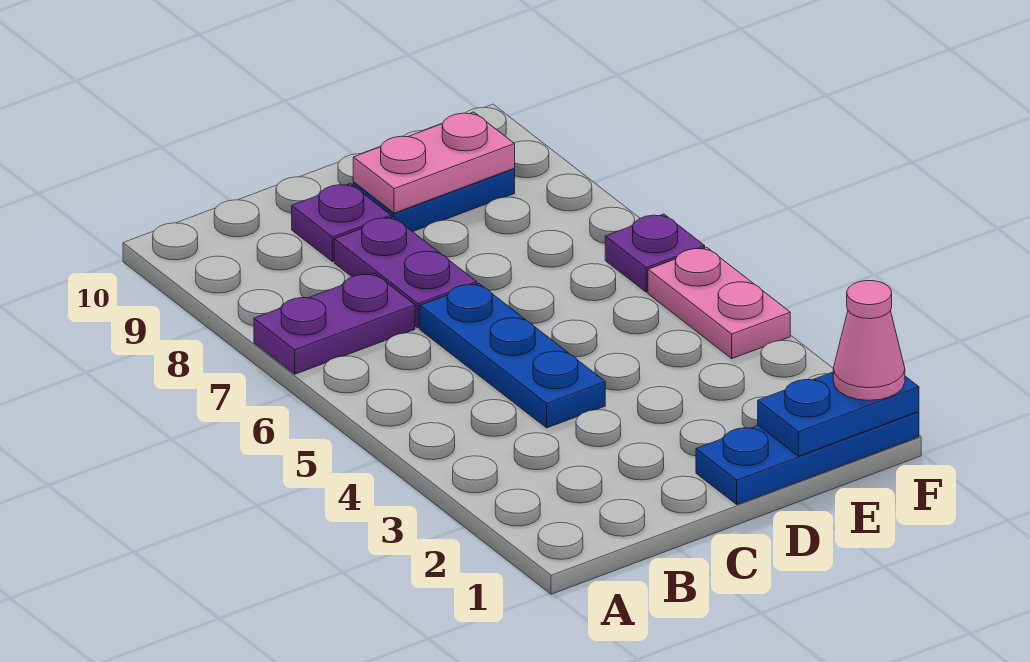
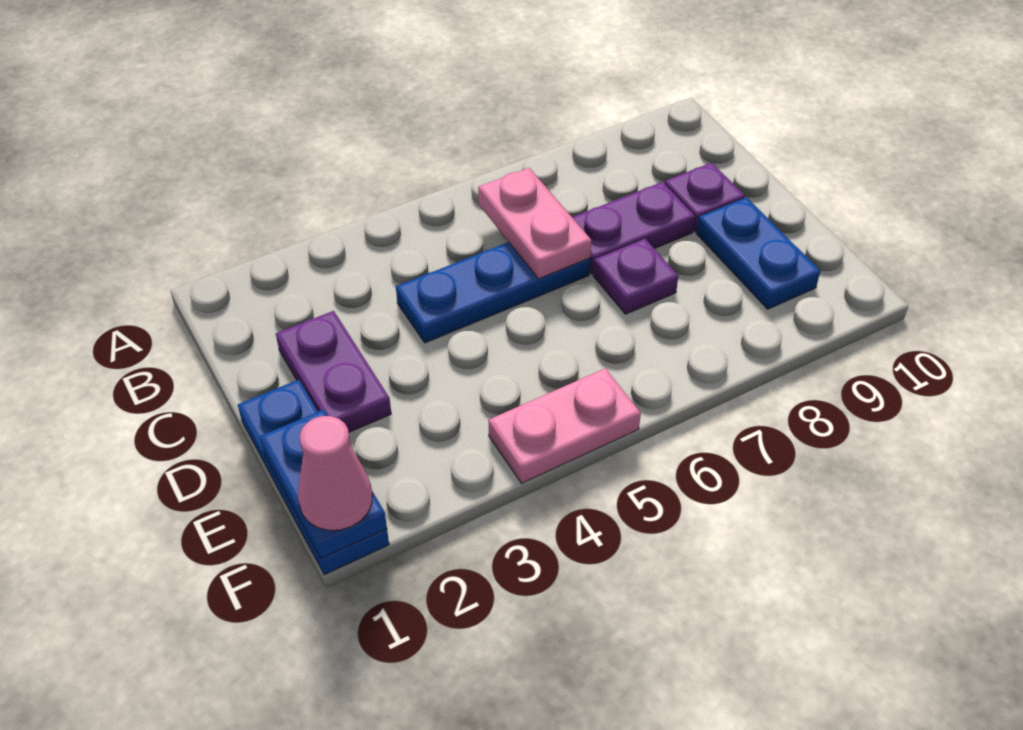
purple 1x2 plate [254,273,415,374] -> purple 1x2 plate moved to [276,311,391,432]
pink 1x2 plate [353,112,515,213] -> pink 1x2 plate moved to [478,168,592,279]
purple 1x1 plate [605,214,705,292] -> purple 1x1 plate moved to [593,239,678,314]

